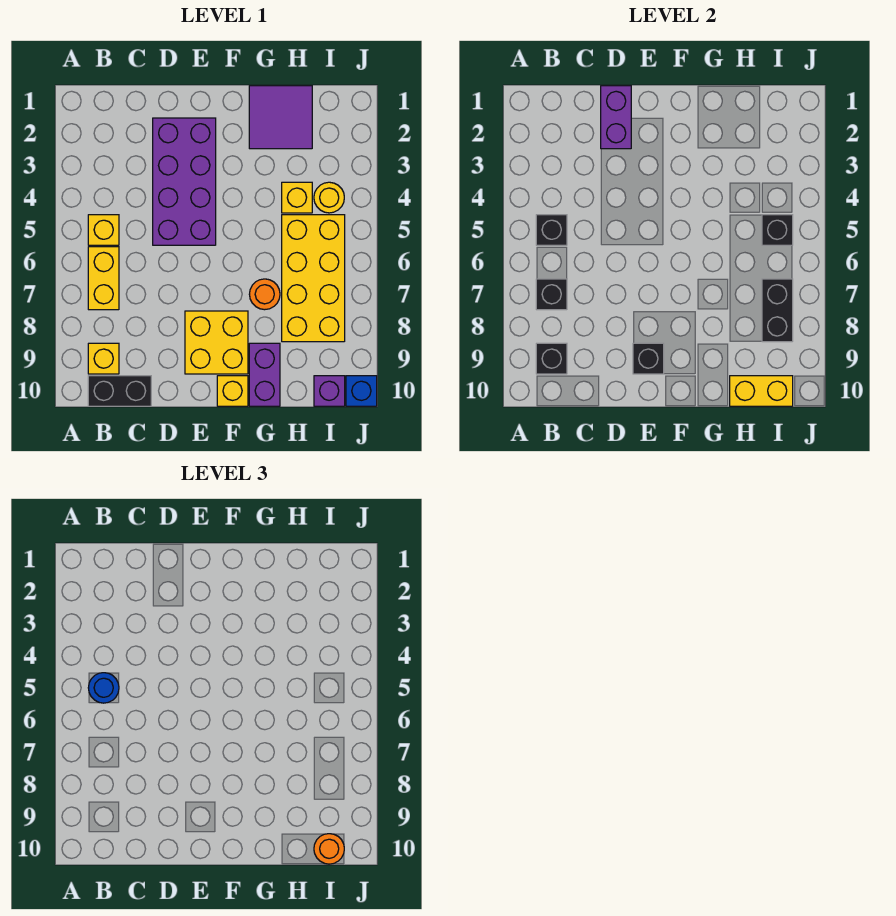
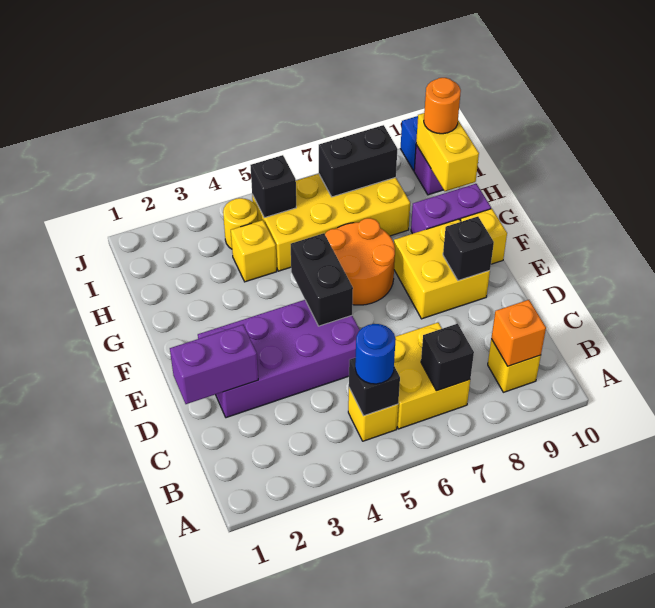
yellow 1x2 brick [88,247,119,310] -> yellow 2x2 brick [394,323,470,429]
black 1x1 brick [536,343,567,374] -> orange 1x1 brick [491,300,546,366]
black 1x2 brick [88,376,151,406] -> black 1x2 brick moved to [291,233,353,326]
purple 2x2 tile [249,86,312,149] -> none
orange 1x1 round brick [249,279,280,310] -> orange 2x2 round brick [325,218,395,305]

